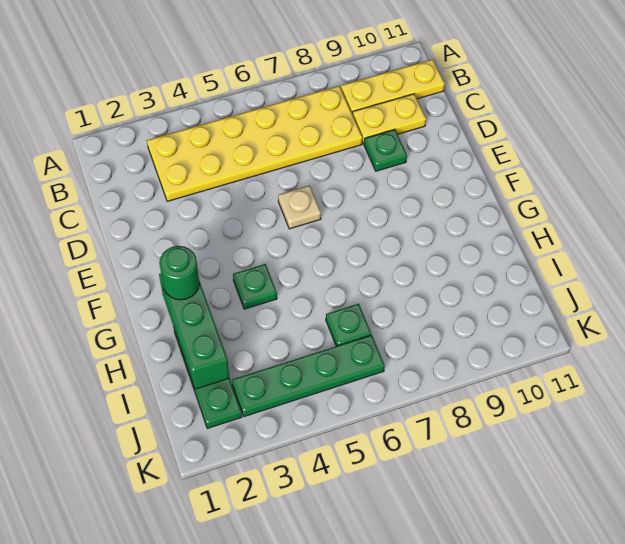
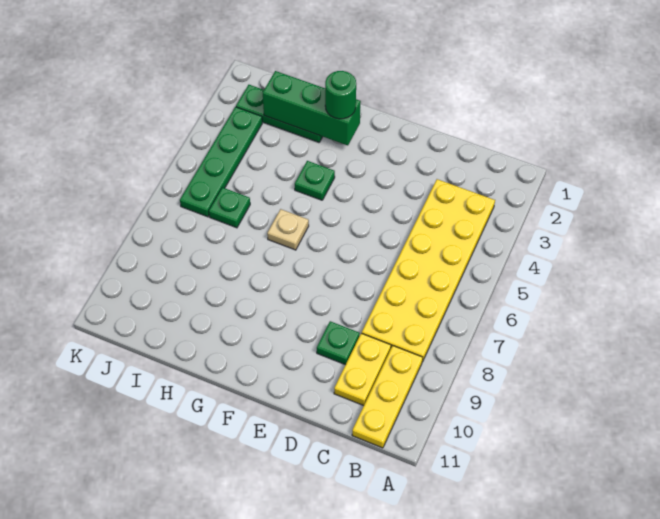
tan 1x1 plate [278,185,321,229] -> tan 1x1 plate moved to [267,209,309,250]

